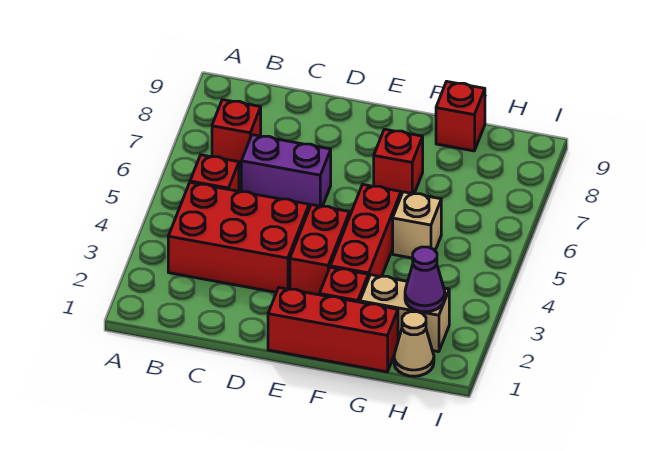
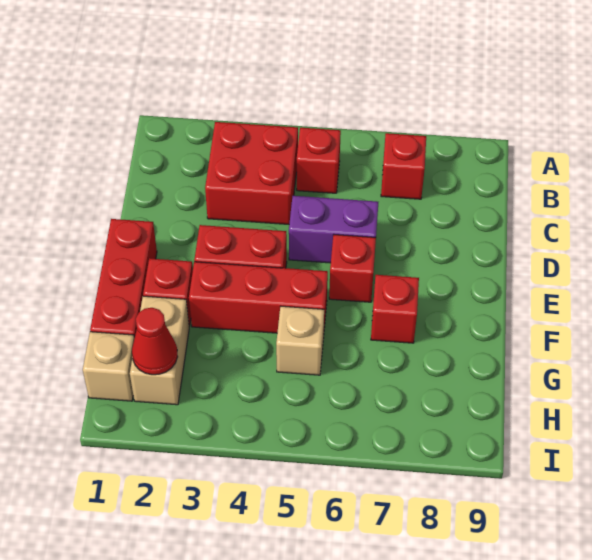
red 2x3 brick [168,183,309,292] -> red 2x2 brick [205,122,298,224]
purple 1x2 brick [241,135,331,209] -> purple 1x2 brick turned to [289,196,378,263]
red 1x1 brick [436,81,485,151] -> red 1x1 brick moved to [329,235,376,302]
tan 1x1 cone [394,312,434,376] -> tan 1x1 brick [83,332,134,401]
purple 1x1 cone [405,247,445,312] -> red 1x1 cone [132,308,178,375]

